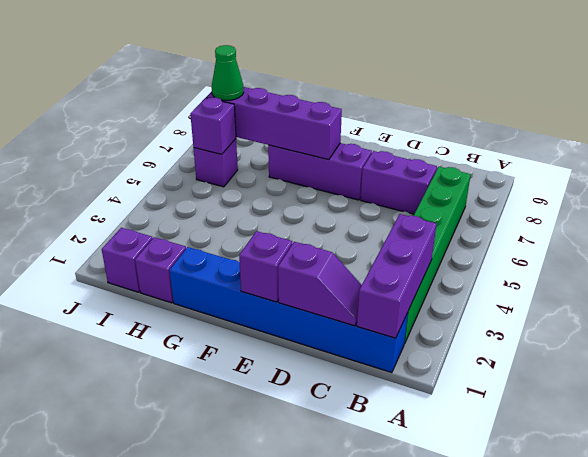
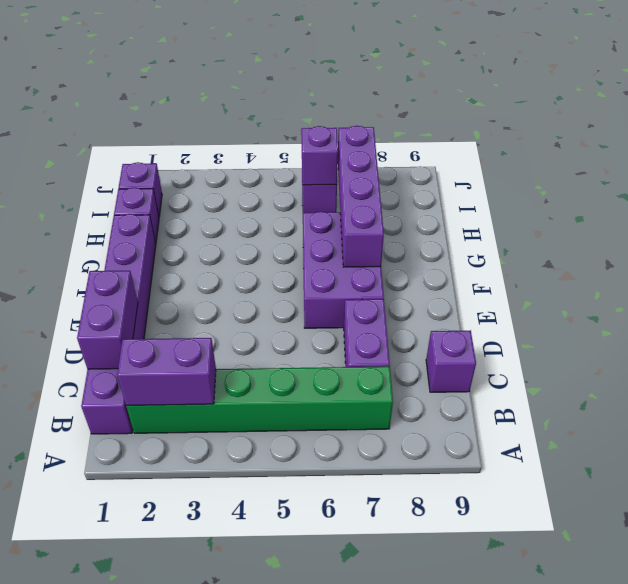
blue 1x6 brick [169,247,408,373] -> purple 1x6 brick [81,214,156,434]
purple 1x3 brick [357,214,436,338] -> purple 1x2 brick [117,338,216,406]
purple 1x2 slope [278,242,362,326] -> purple 1x2 brick [77,271,138,369]
purple 1x1 brick [239,231,292,302] -> purple 1x1 brick moved to [426,330,476,392]
purple 1x3 brick [268,143,372,200] -> purple 2x3 brick [303,212,384,328]
green 1x1 cone [212,45,244,100] -> none

